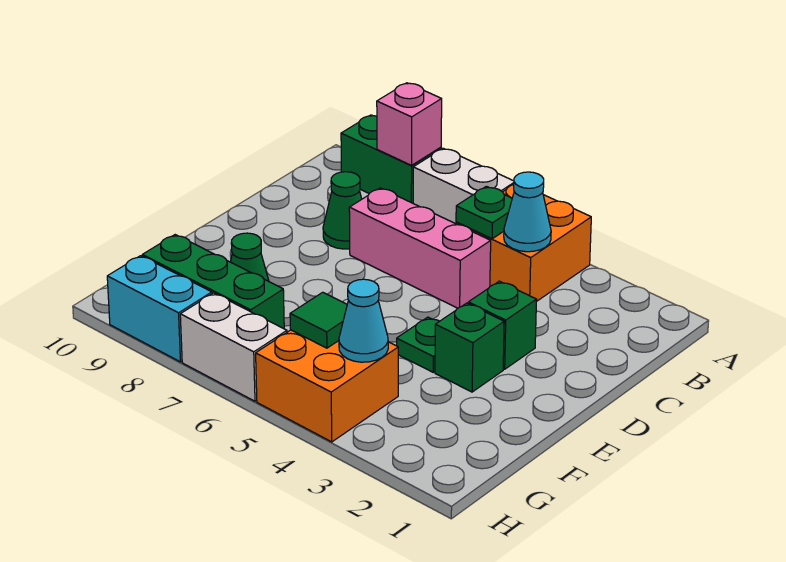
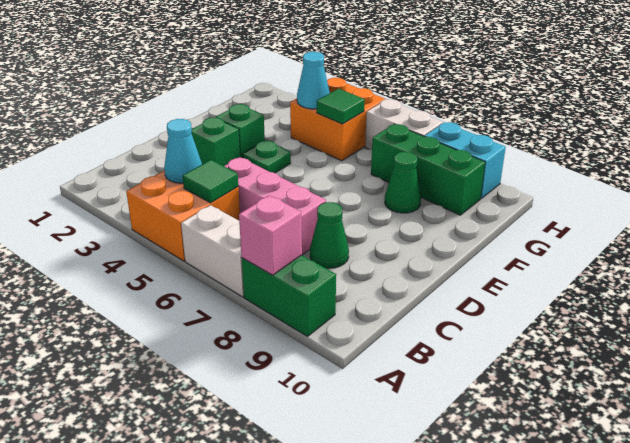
green 1x1 plate [456,186,512,239] -> green 1x1 tile [183,160,238,203]

